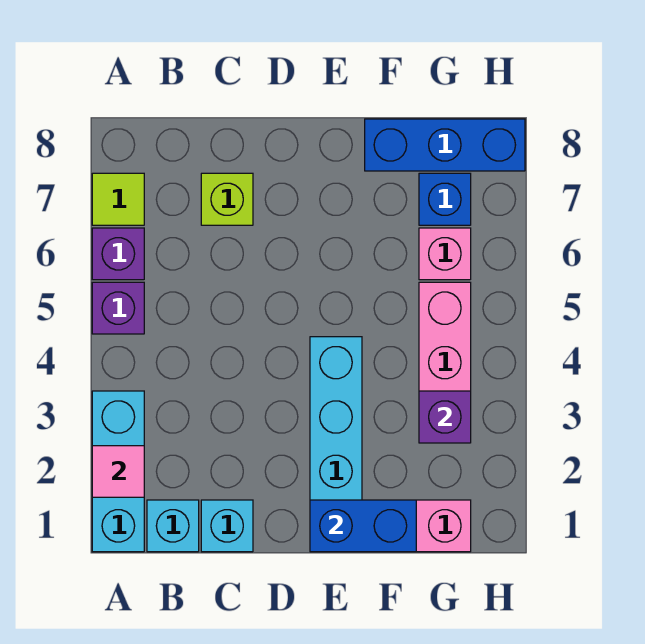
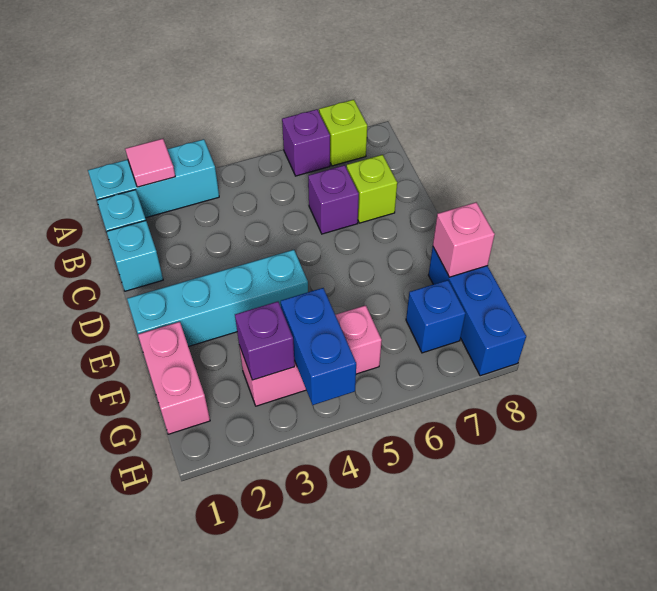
purple 1x1 brick [92,282,144,334] -> purple 1x1 brick moved to [308,165,359,234]
lime 1x1 tile [92,173,144,225] -> lime 1x1 brick [319,100,367,166]
blue 1x2 brick [310,500,416,552] -> blue 1x2 brick moved to [281,288,356,405]
pink 1x1 brick [419,228,471,280] -> pink 1x1 brick moved to [433,202,495,277]

